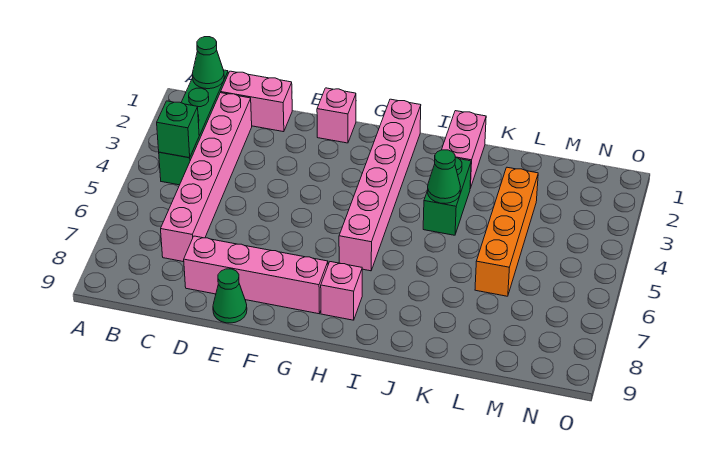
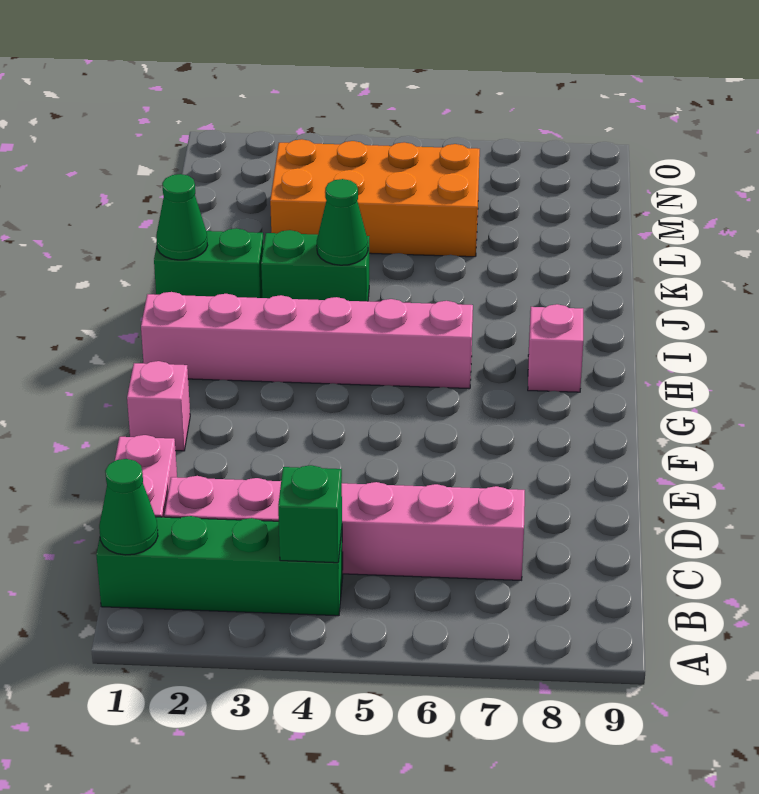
pink 1x4 brick [184,236,328,314] -> none
green 1x1 cone [213,269,247,323] -> green 1x1 cone moved to [156,174,208,260]
pink 1x2 brick [442,111,486,188] -> green 1x2 brick [154,228,264,298]
orange 1x4 brick [475,167,538,296] -> orange 2x4 brick [270,139,480,257]

